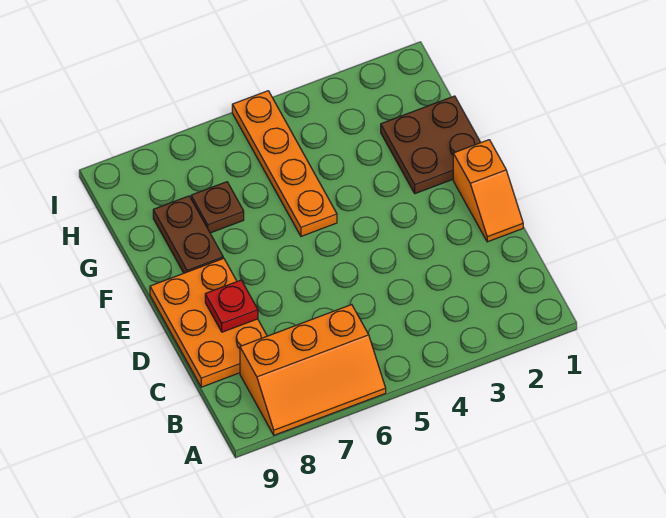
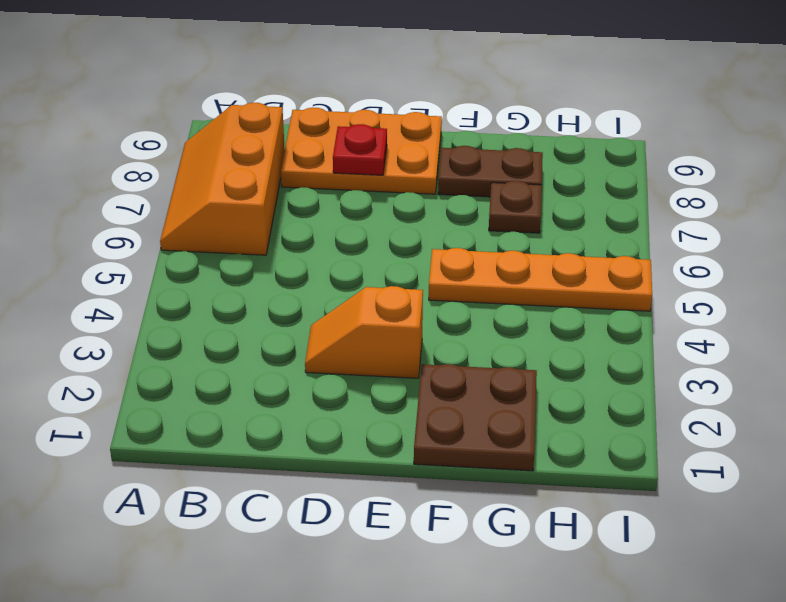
orange 1x2 slope [453,140,523,242] -> orange 1x2 slope moved to [305,286,423,378]

